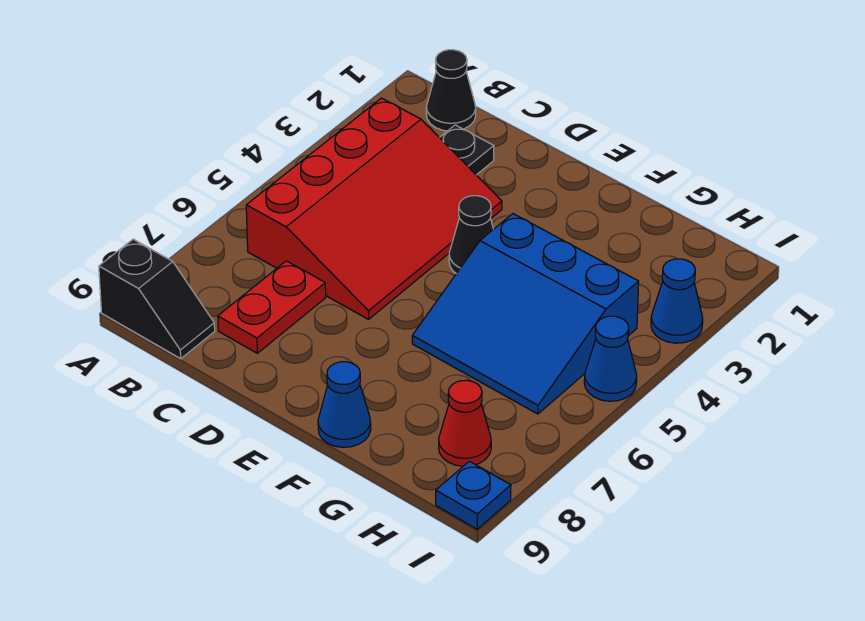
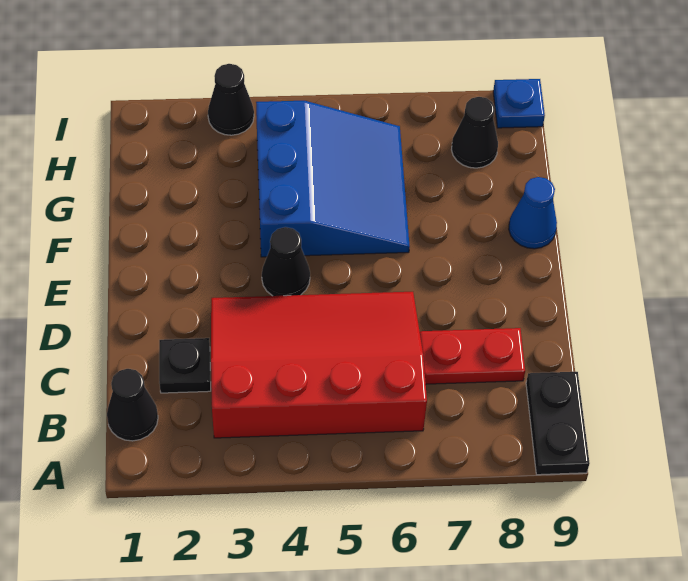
black 1x2 slope [99,239,215,359] -> black 1x2 plate [526,372,590,475]
red 1x1 cone [439,380,491,466] -> black 1x1 cone [452,97,498,168]
blue 1x1 cone [651,259,703,343] -> black 1x1 cone [208,64,254,135]
blue 1x1 cone [584,316,637,401] -> none

